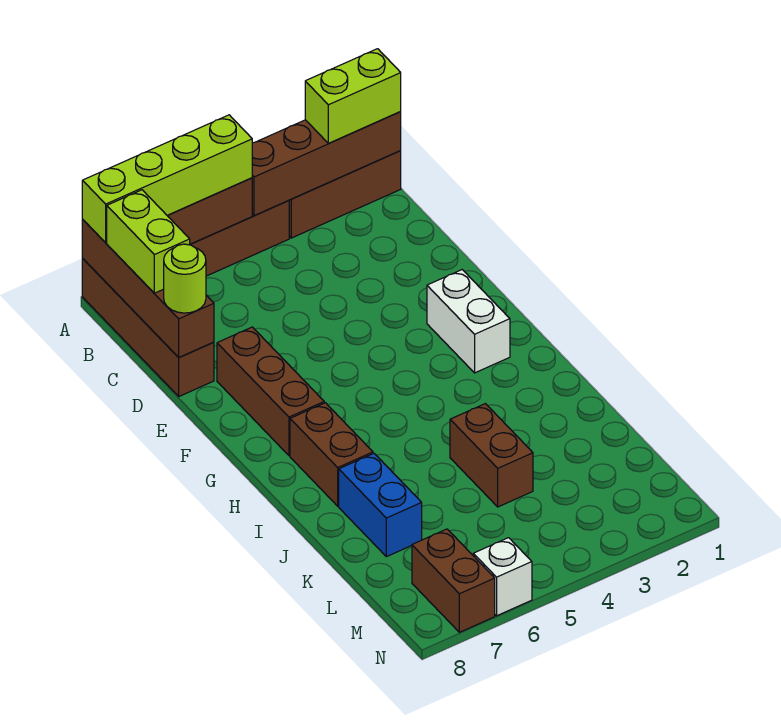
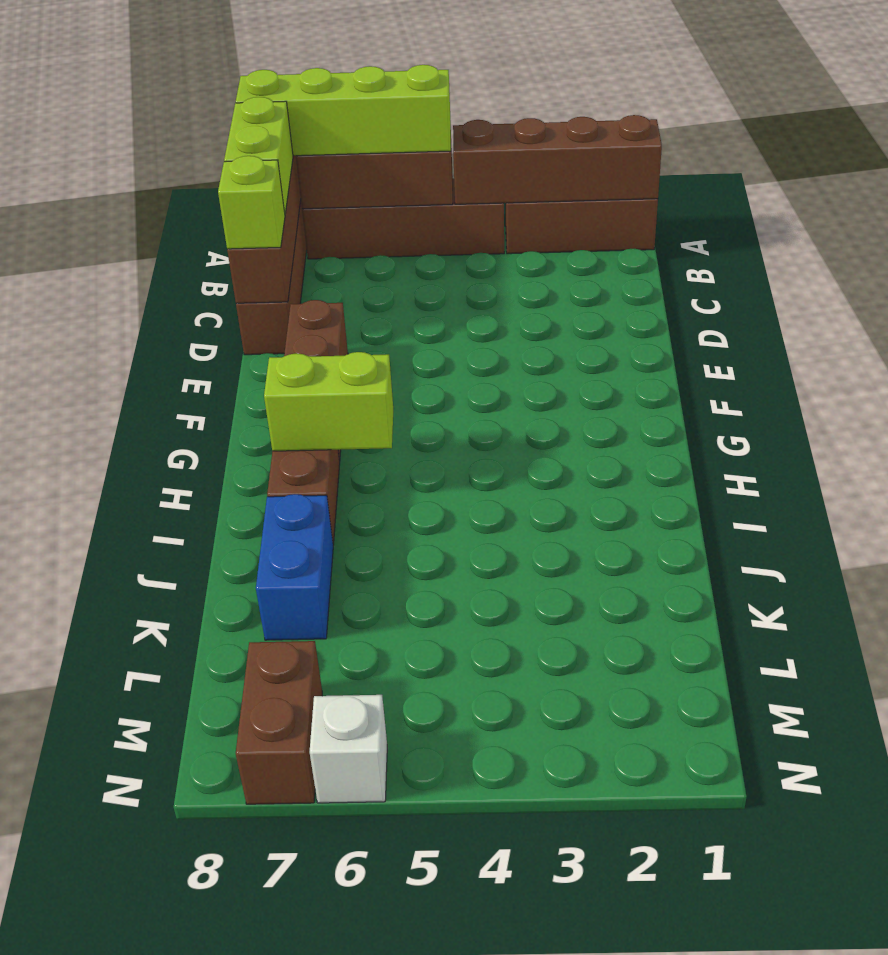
lime 1x2 brick [305,49,401,143] -> lime 1x2 brick moved to [264,352,393,451]
lime 1x1 round brick [164,244,206,313] -> lime 1x1 brick [218,156,285,249]
white 1x2 brick [427,270,510,373] -> none
brown 1x2 brick [450,404,533,507] -> none

